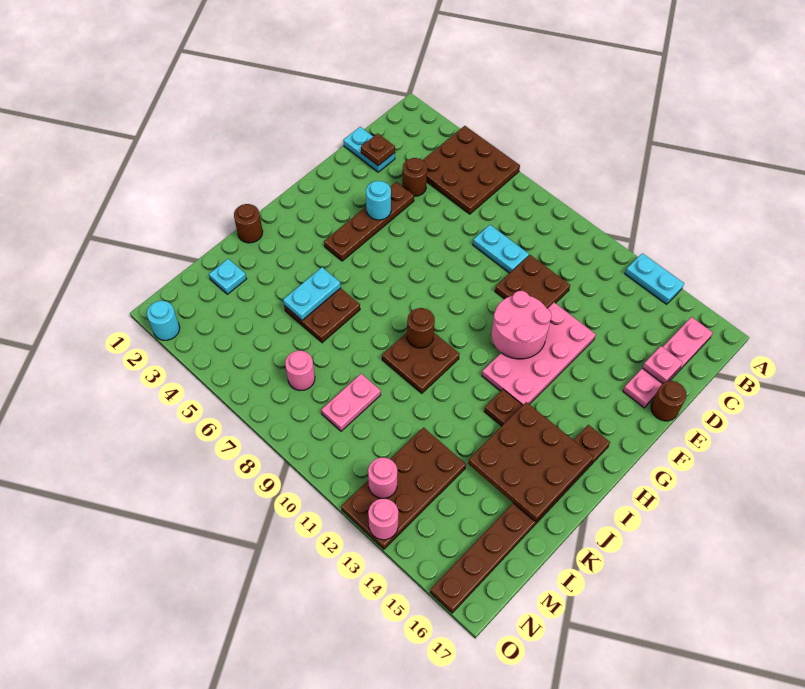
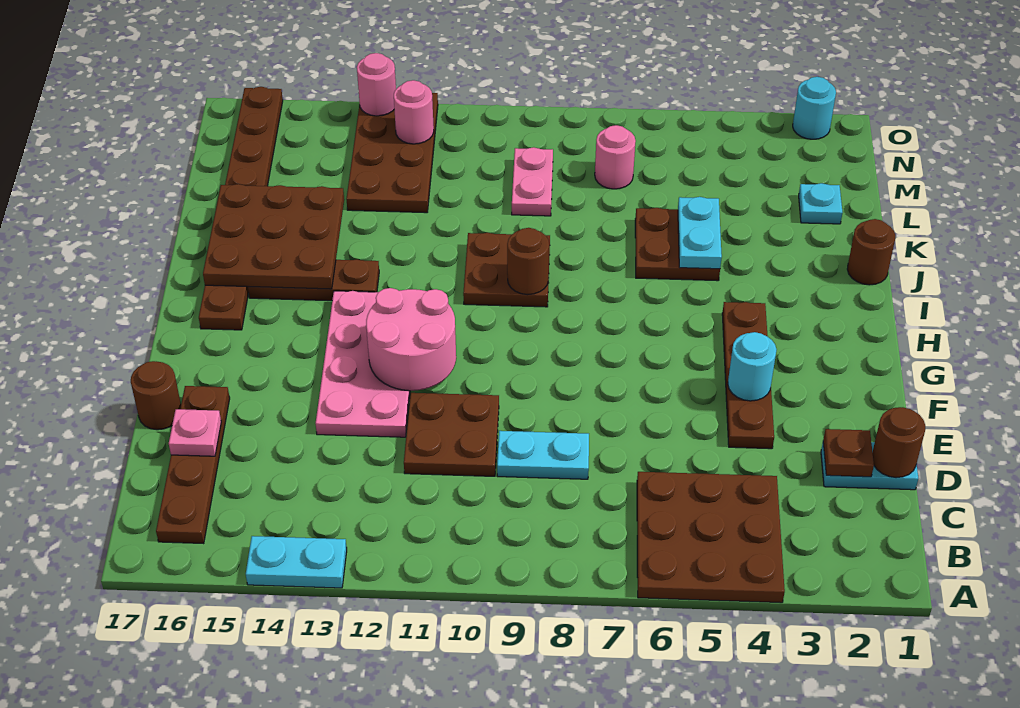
pink 1x4 plate [623,317,713,408] -> brown 1x4 plate [156,386,230,543]
brown 1x1 round brick [402,158,427,196] -> brown 1x1 round brick moved to [873,407,925,478]

